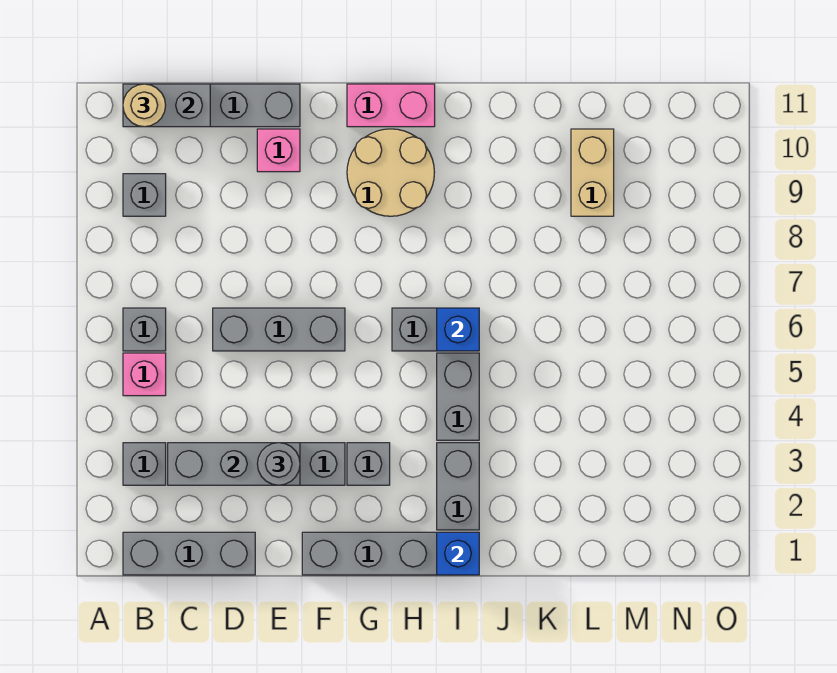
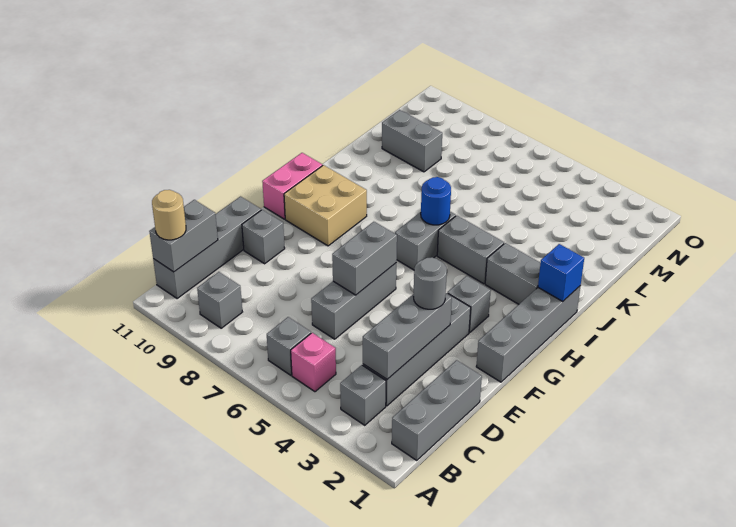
none -> grey 1x2 brick [332,222,397,295]
pink 1x1 brick [257,129,300,172] -> grey 1x1 brick [242,210,285,264]
tan 2x2 round brick [347,129,434,216] -> tan 2x2 brick [284,165,367,246]
blue 1x1 brick [437,308,479,351] -> blue 1x1 round brick [421,177,451,225]
tan 1x2 brick [571,129,614,216] -> grey 1x2 brick [382,110,442,172]

